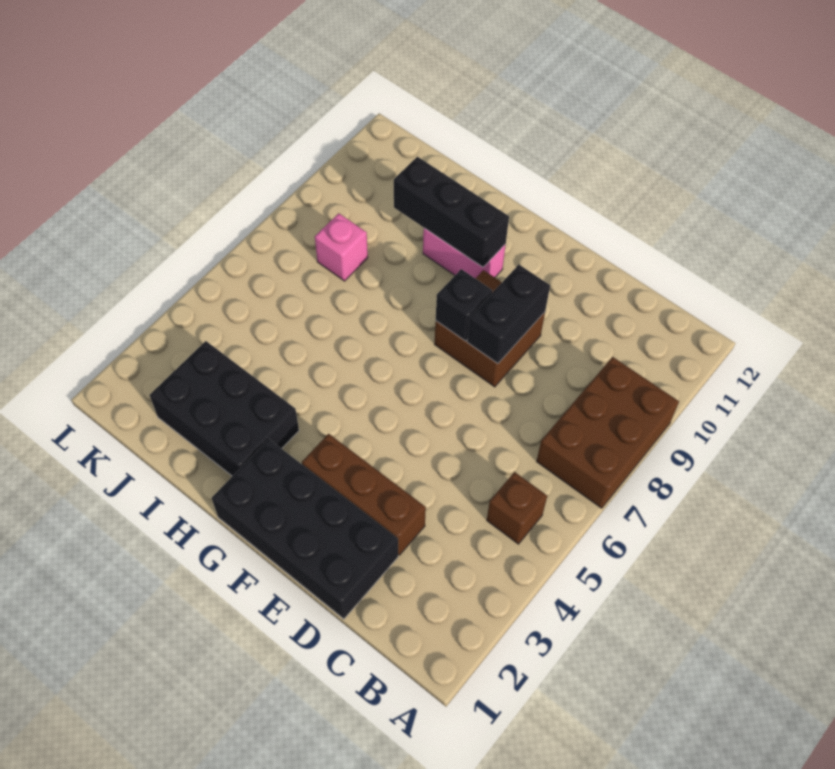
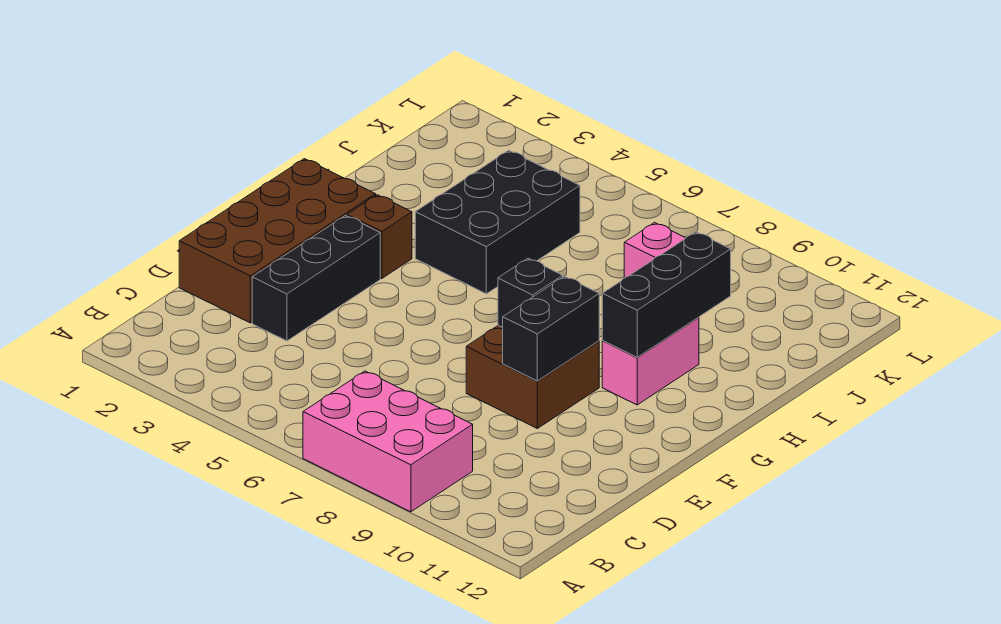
brown 2x3 brick [537,357,679,508] -> pink 2x3 brick [303,371,473,512]
brown 1x1 brick [487,472,547,544] -> brown 1x1 brick moved to [347,195,412,279]
black 2x4 brick [212,439,398,619] -> brown 2x4 brick [179,159,376,323]
brown 1x3 brick [302,434,426,555] -> black 1x3 brick [252,216,380,341]
black 1x2 brick [467,265,550,364] -> black 1x2 brick turned to [503,276,599,381]
black 2x3 brick [150,341,299,476] -> black 2x3 brick moved to [415,150,580,294]

